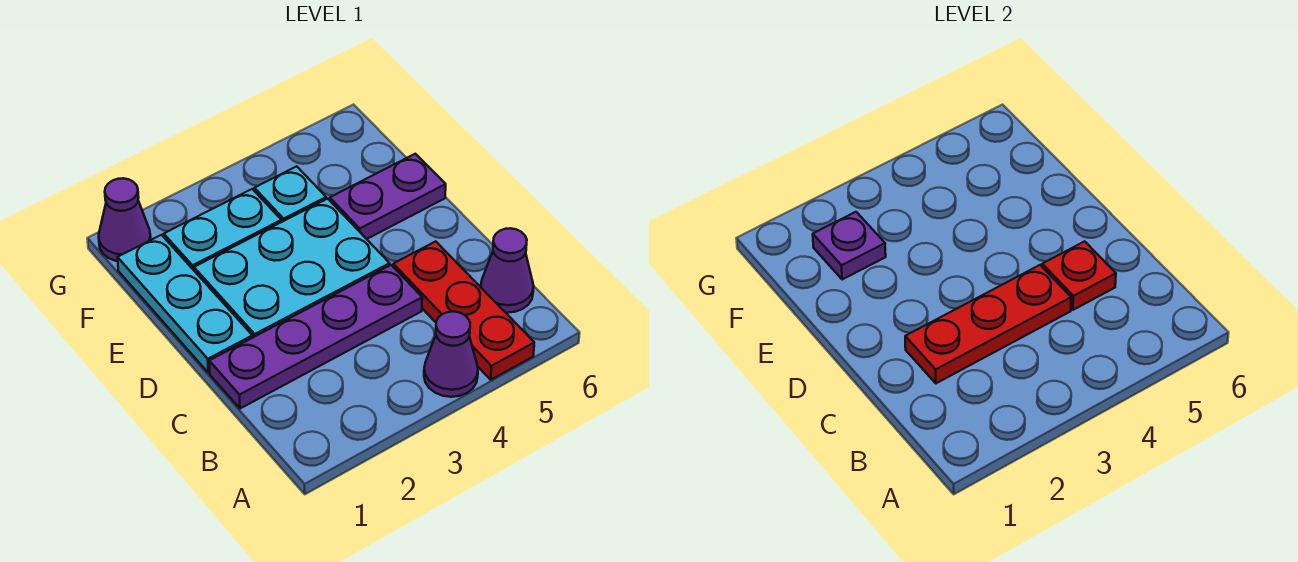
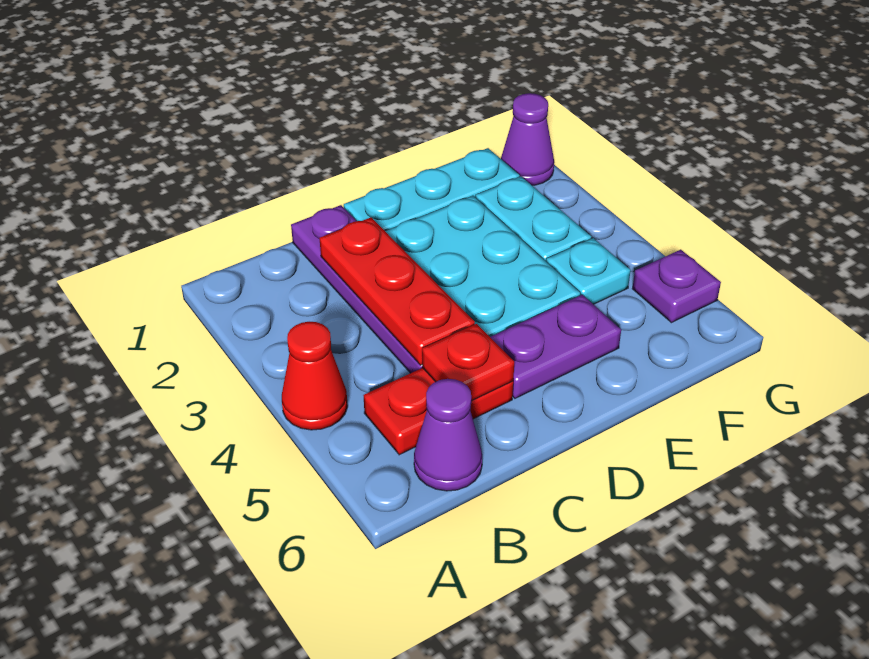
purple 1x1 cone [424,312,478,397] -> red 1x1 cone [282,322,348,430]
red 1x3 plate [393,241,534,380] -> red 1x2 plate [363,368,513,455]
purple 1x2 plate [330,154,446,239] -> purple 1x2 plate turned to [490,295,621,398]
purple 1x1 plate [813,212,886,280] -> purple 1x1 plate moved to [632,250,721,323]

